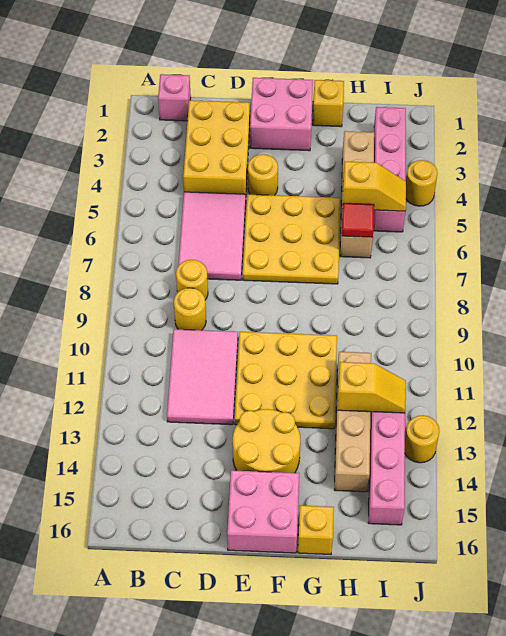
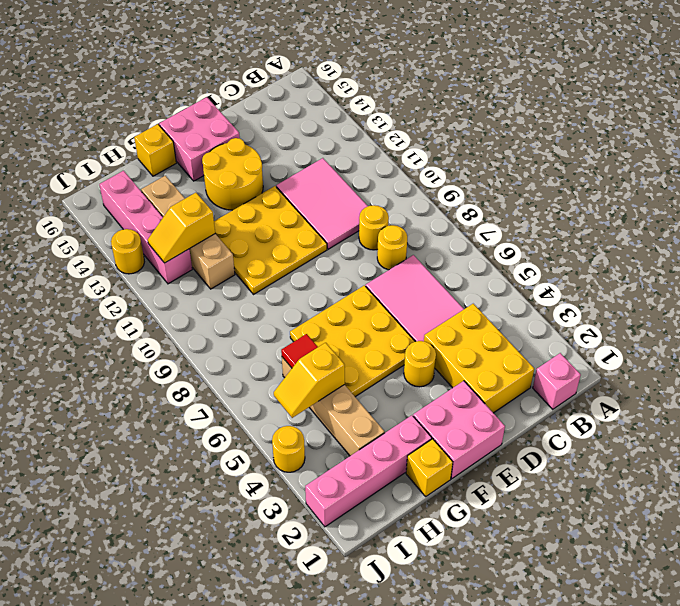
pink 1x4 brick [373,107,406,232] -> pink 1x4 brick turned to [305,415,432,527]

